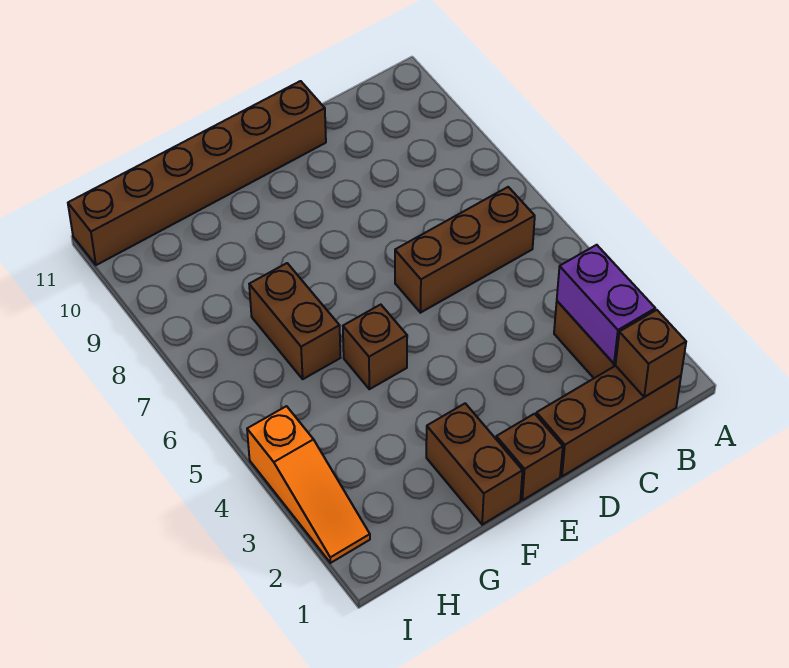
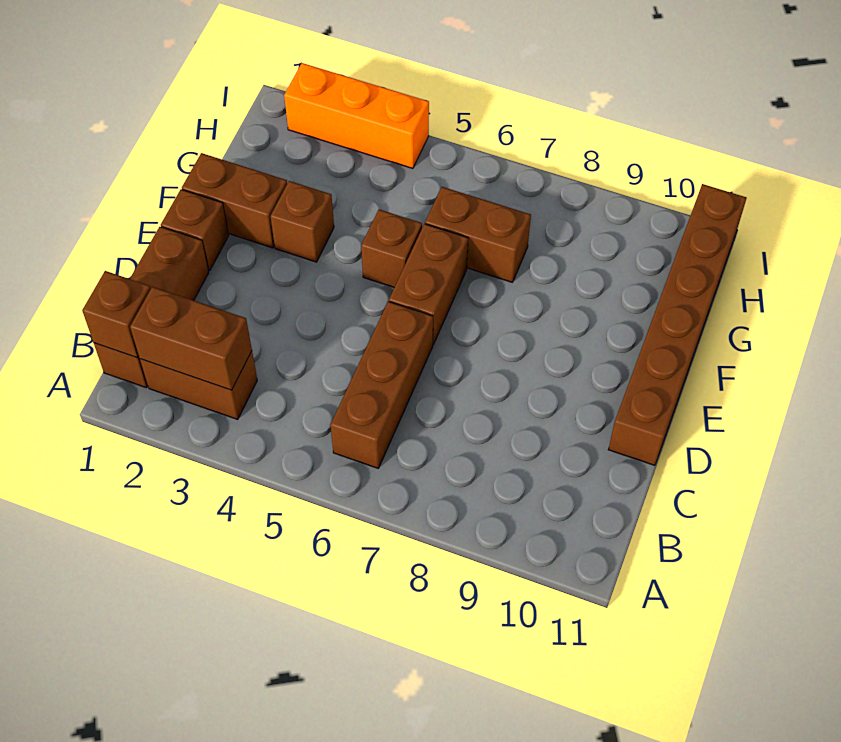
purple 1x2 brick [557,245,655,364] -> brown 1x2 brick [130,287,252,390]
none -> brown 1x2 brick [389,224,468,344]
none -> brown 1x1 brick [271,181,334,262]
orange 1x3 slope [247,406,370,563] -> orange 1x3 brick [284,63,429,168]

